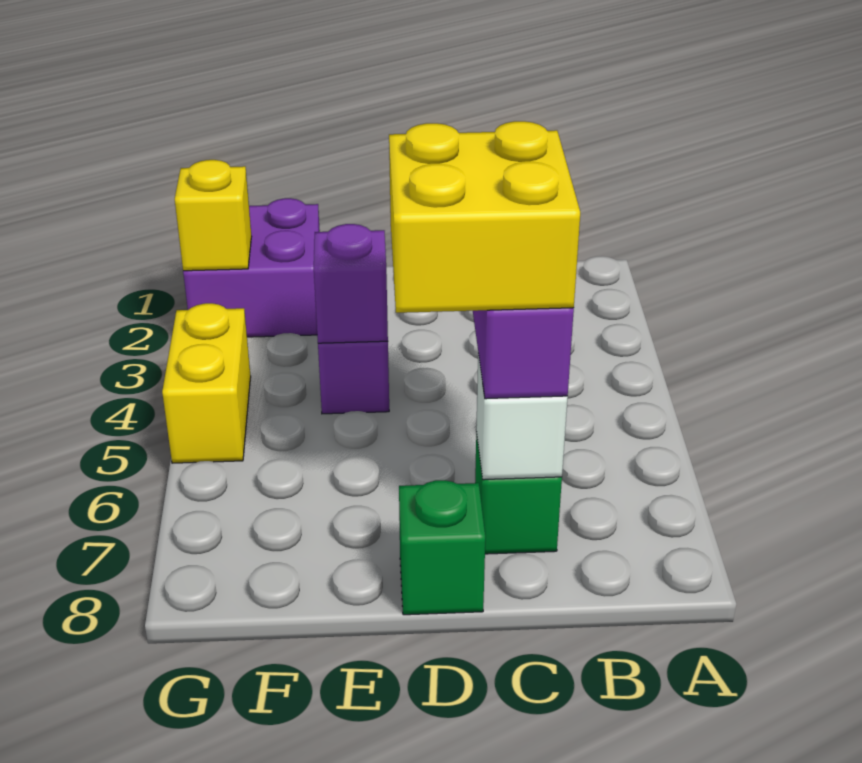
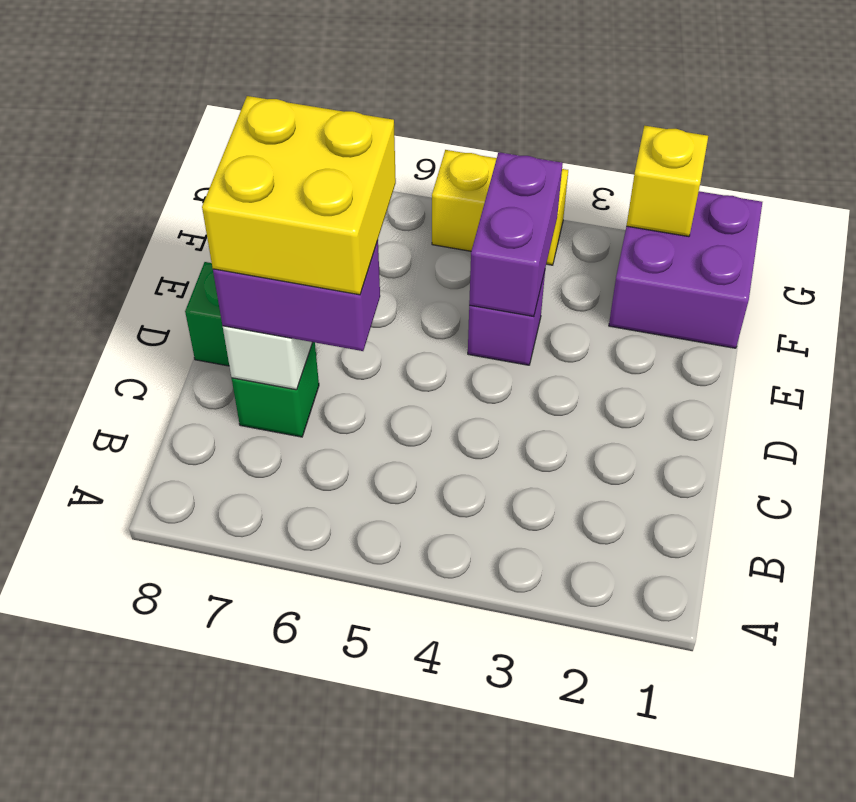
purple 1x1 brick [314,224,388,343] -> purple 1x2 brick [469,152,563,317]

